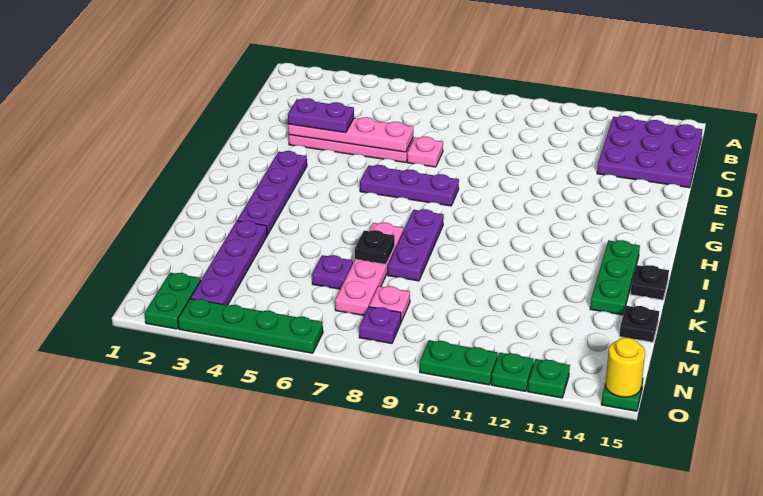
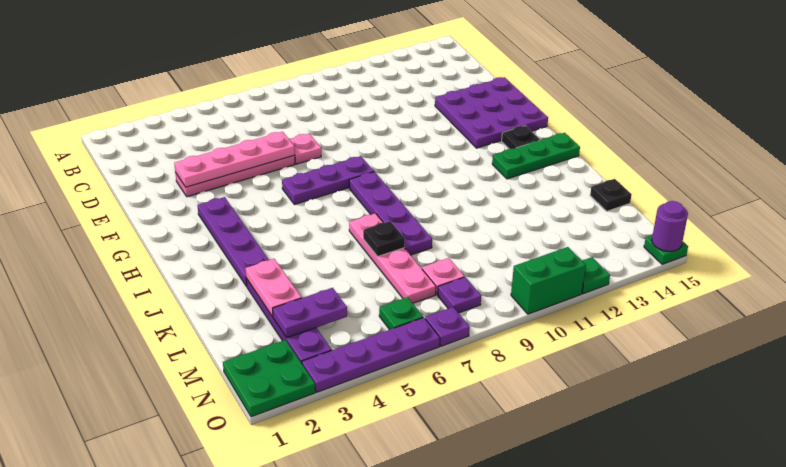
purple 3x3 plate [597,116,702,188] -> purple 3x3 plate moved to [435,77,548,148]
purple 1x2 plate [288,98,354,133] -> purple 1x2 plate moved to [273,288,347,338]
purple 1x3 plate [388,209,444,281] -> purple 1x4 plate [349,172,432,255]
green 1x3 plate [590,240,640,315] -> green 1x3 plate turned to [492,133,580,179]
black 1x1 plate [630,265,669,300] -> black 1x1 plate moved to [502,126,540,149]
none -> pink 1x2 plate [245,259,301,317]
purple 1x1 plate [312,255,353,289] -> purple 1x1 plate moved to [425,307,470,346]
green 1x2 plate [145,273,201,329] -> green 2x2 plate [223,340,315,417]
green 1x4 plate [178,299,323,353] -> purple 1x4 plate [302,318,440,392]
green 1x2 plate [420,340,498,385] -> green 1x2 brick [511,247,586,314]
green 1x1 plate [528,359,570,398] -> green 1x1 plate moved to [379,297,423,330]
yellow 1x1 round brick [605,338,645,397] -> purple 1x1 round brick [652,201,688,251]

